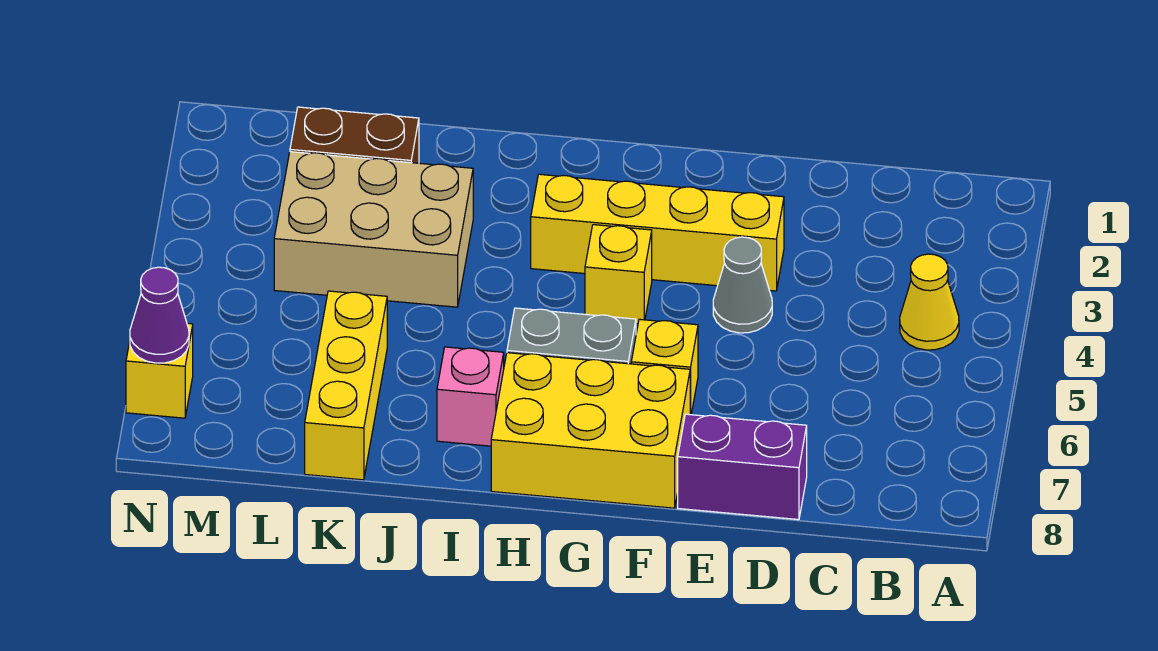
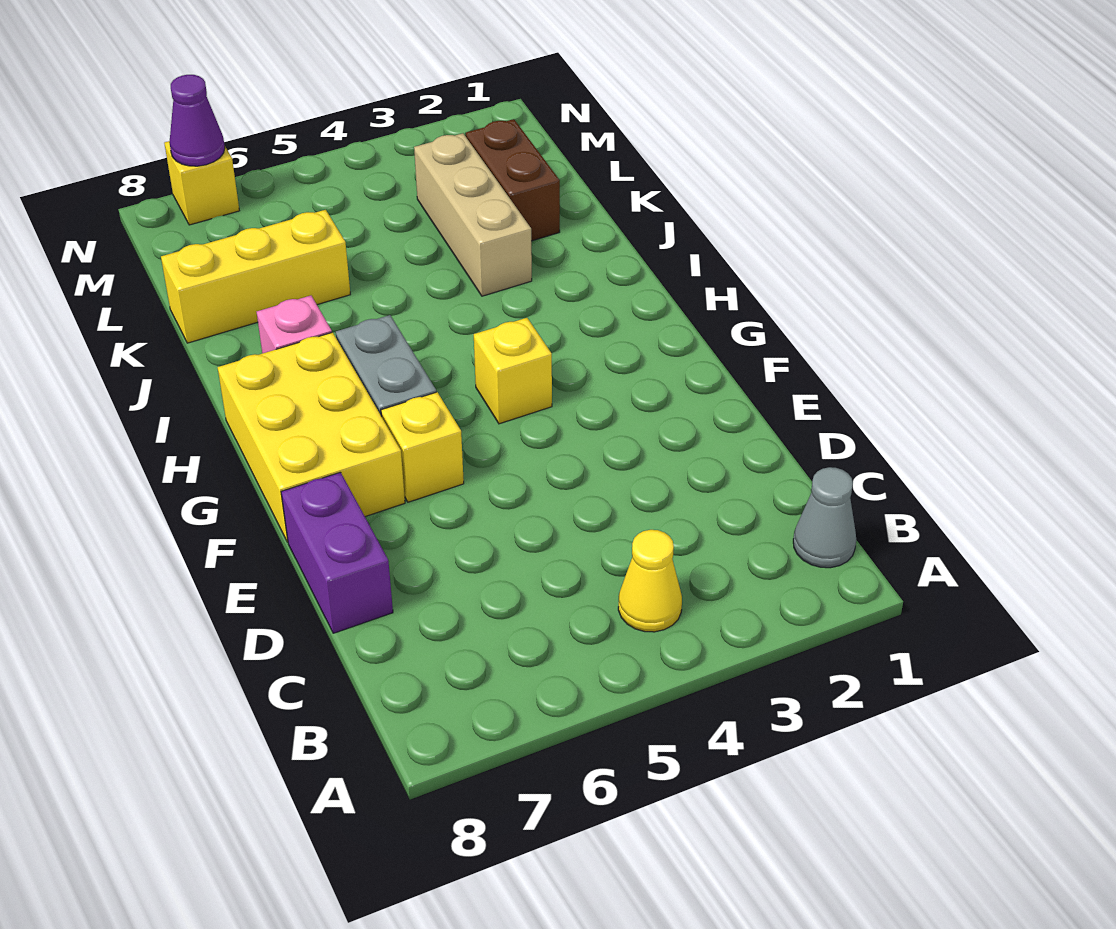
yellow 1x4 brick [531,174,784,291] -> none
grey 1x1 cone [713,237,772,333] -> grey 1x1 cone moved to [793,467,856,568]
tan 2x3 brick [274,152,473,307] -> tan 1x3 brick [414,133,532,296]

